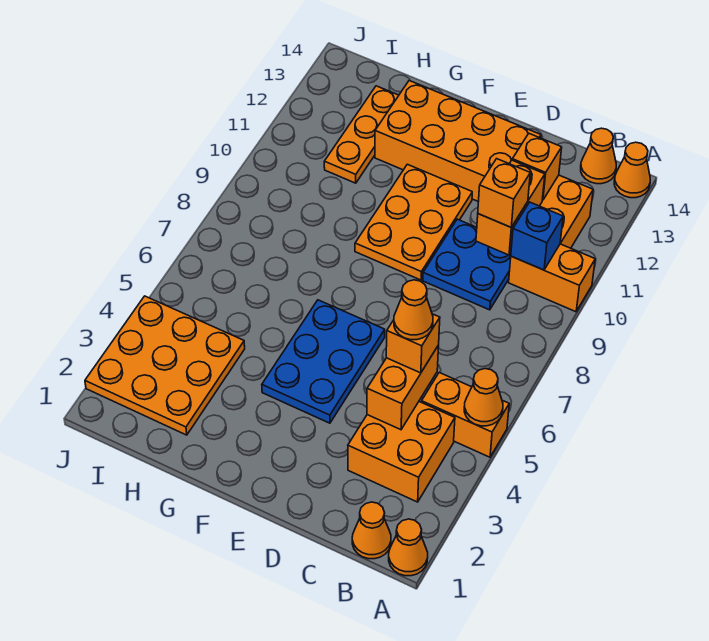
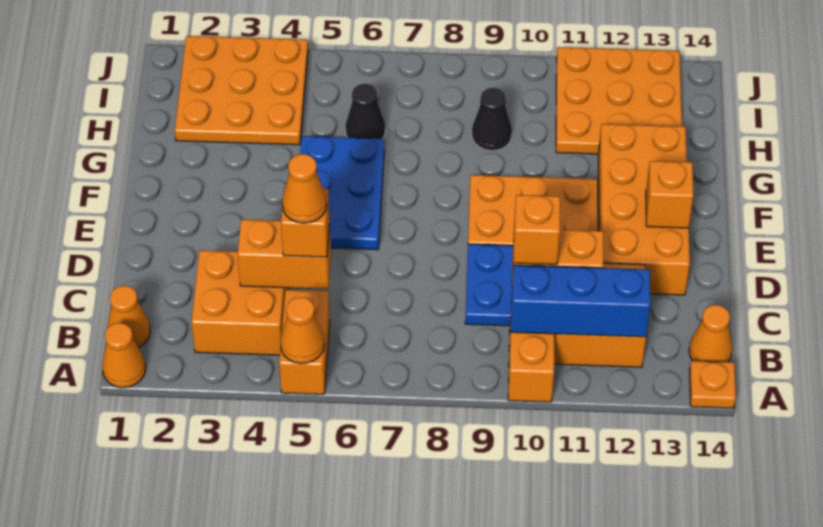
orange 1x1 cone [614,142,650,198] -> orange 1x1 plate [690,361,736,408]
blue 1x1 brick [511,202,563,270] -> blue 1x3 brick [511,265,650,337]
orange 1x1 brick [512,133,562,200] -> orange 1x1 brick moved to [646,161,694,228]
blue 2x3 plate [262,300,385,423] -> blue 2x3 plate turned to [300,136,384,250]
none -> black 1x1 cone [345,83,386,139]
none -> black 1x1 cone [472,87,512,151]
orange 1x3 plate [324,86,399,183] -> orange 3x3 plate [556,47,682,154]

